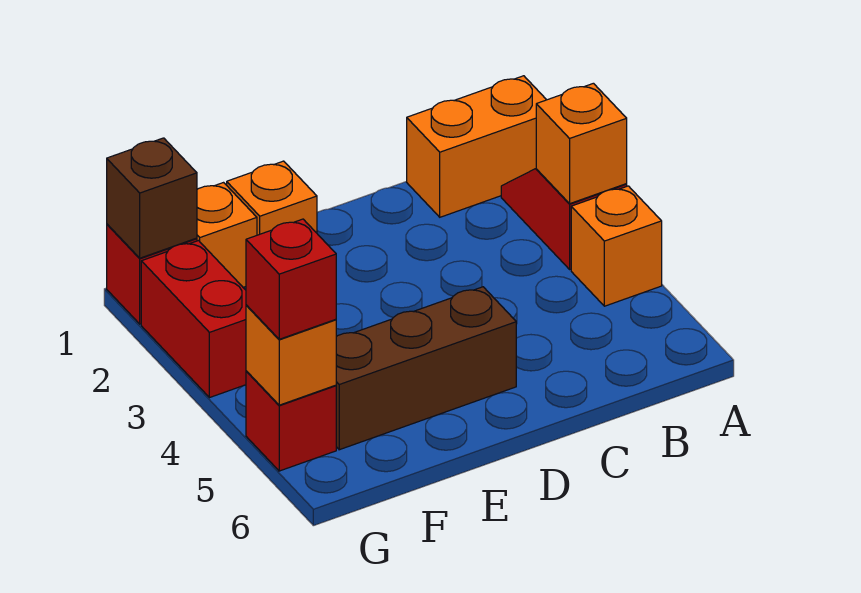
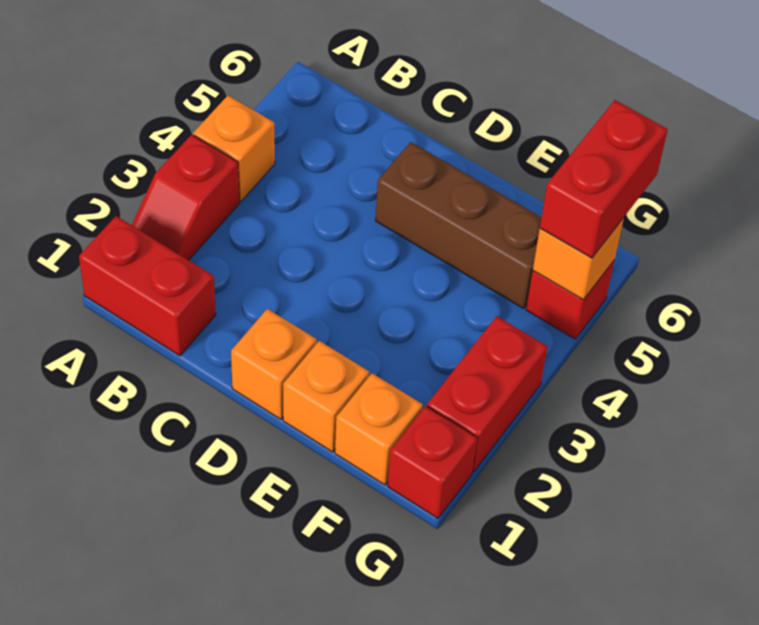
orange 1x2 brick [407,76,546,217] -> red 1x2 brick [79,216,216,356]
orange 1x1 brick [536,83,627,203] -> orange 1x1 brick moved to [231,309,317,419]
brown 1x1 brick [107,138,197,258] -> none
red 1x1 brick [246,219,336,339] -> red 1x2 brick [540,100,668,258]

